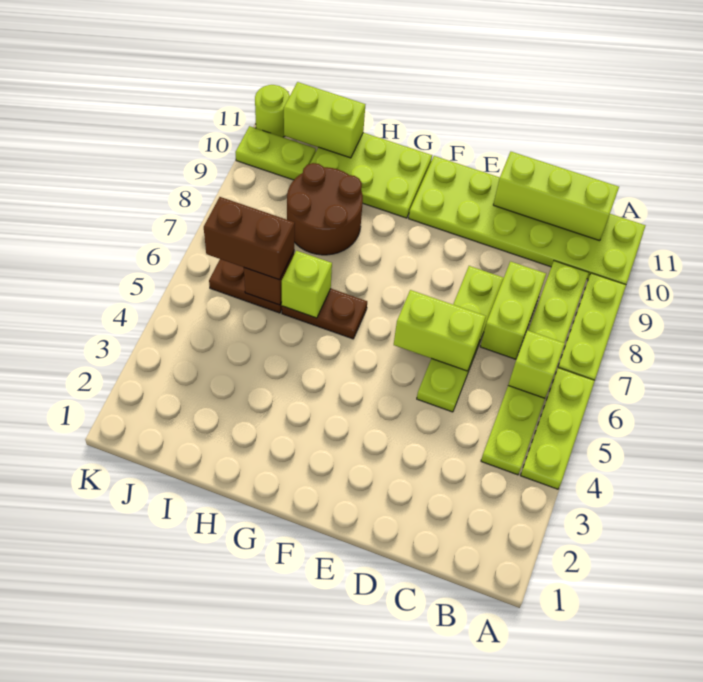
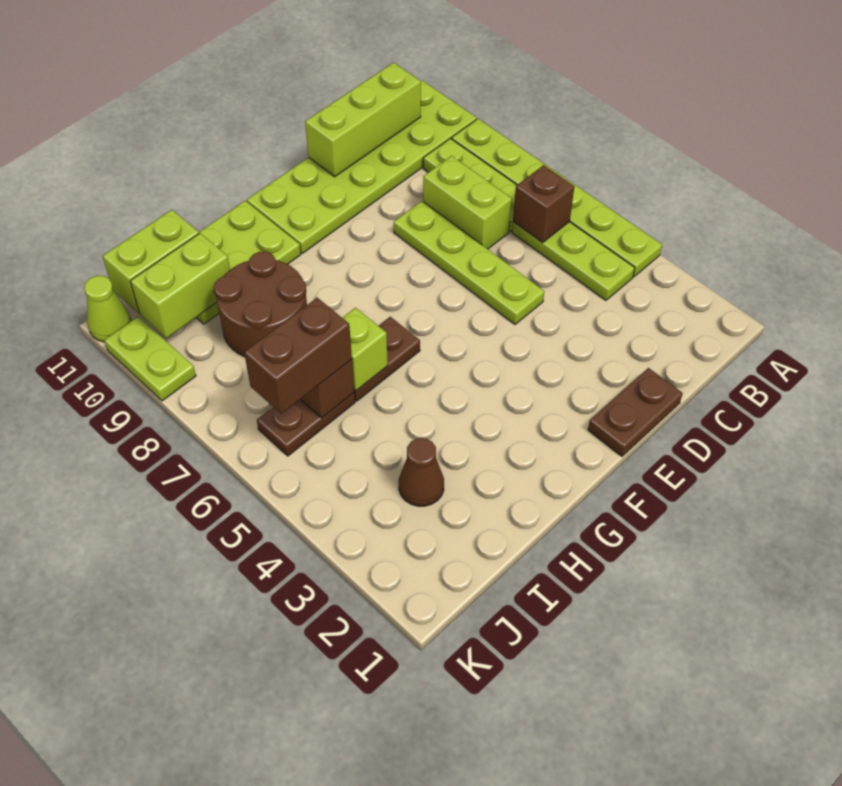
lime 1x1 brick [508,330,565,398] -> brown 1x1 brick [513,165,574,243]
none -> brown 1x2 plate [588,368,683,456]
lime 1x2 brick [394,290,486,371] -> lime 1x2 brick moved to [130,233,230,338]
none -> brown 1x1 cone [399,438,444,506]
lime 1x2 plate [235,126,316,180] -> lime 1x2 plate turned to [104,316,196,401]
lime 1x1 round brick [255,85,290,137] -> lime 1x1 cone [84,276,131,342]

